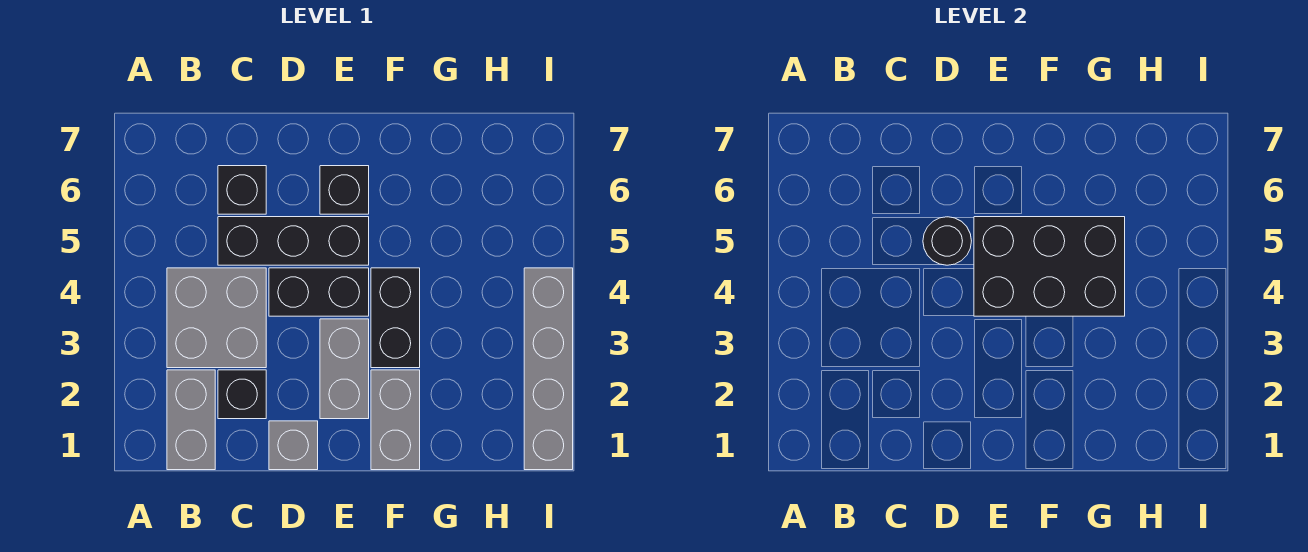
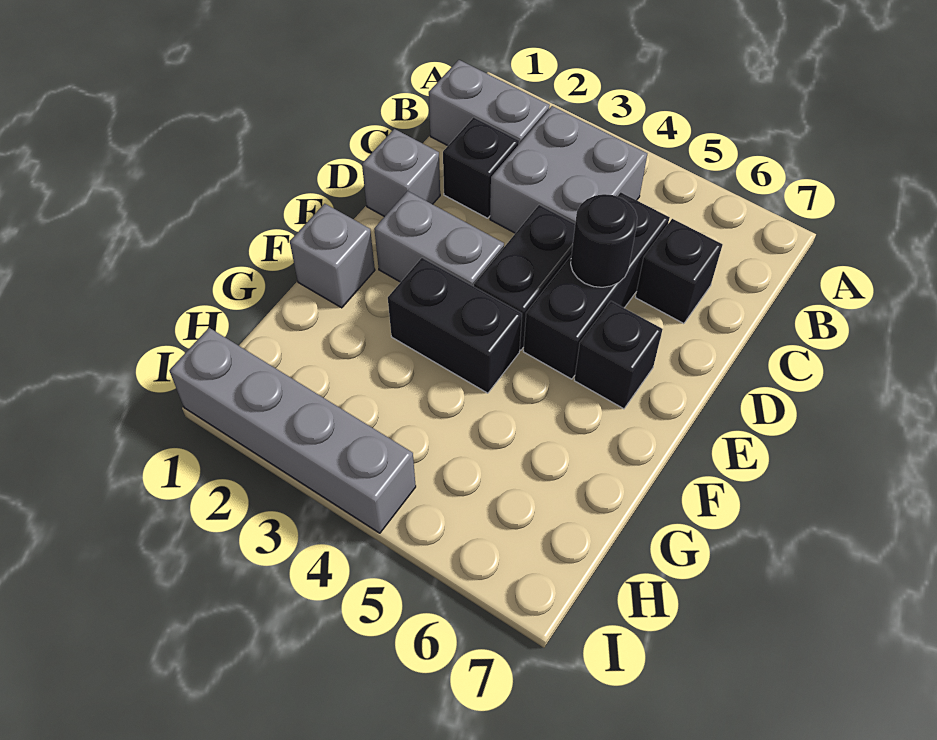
black 2x3 brick [974,217,1125,316] -> none
grey 1x2 brick [371,370,420,470] -> grey 1x1 brick [290,204,375,308]

